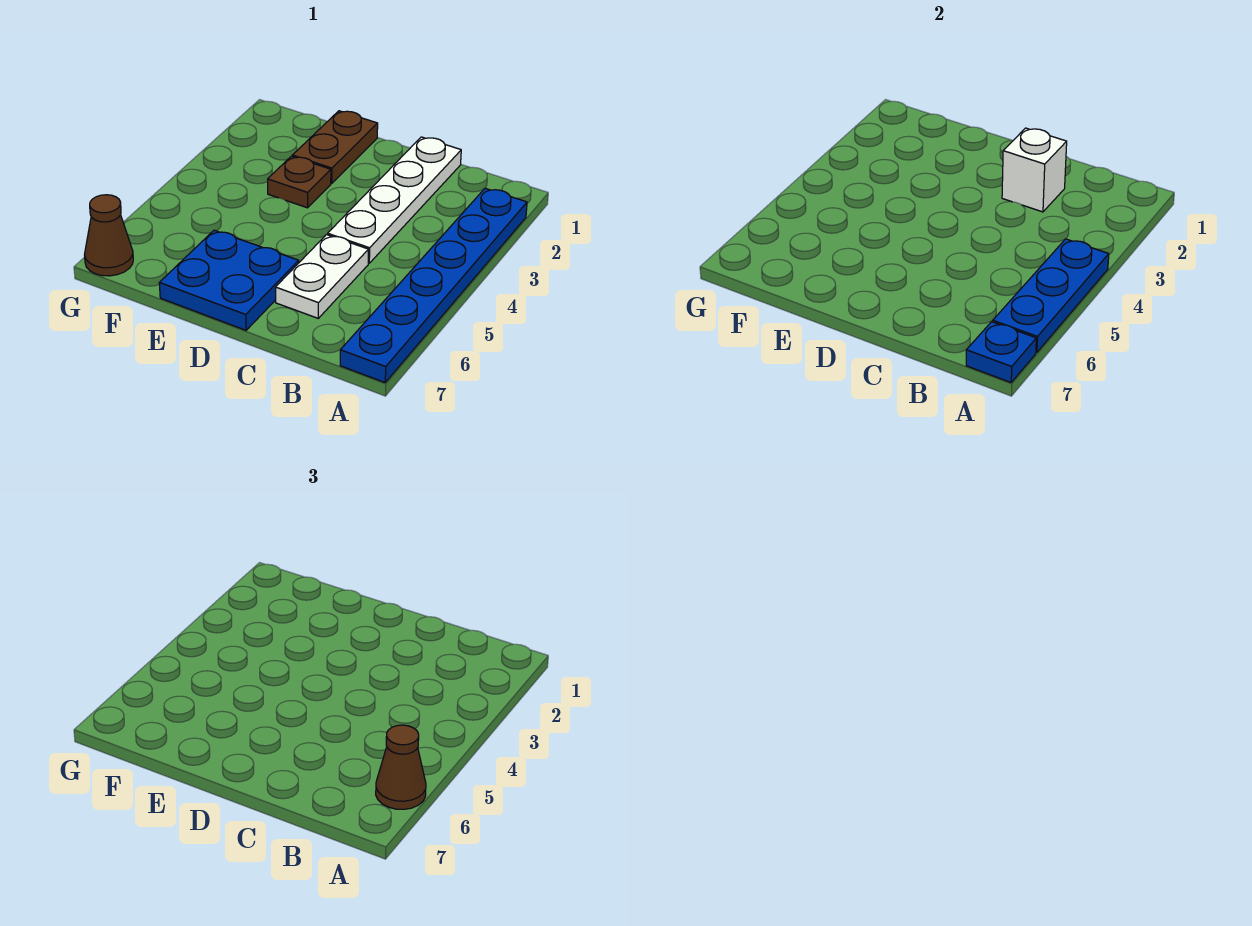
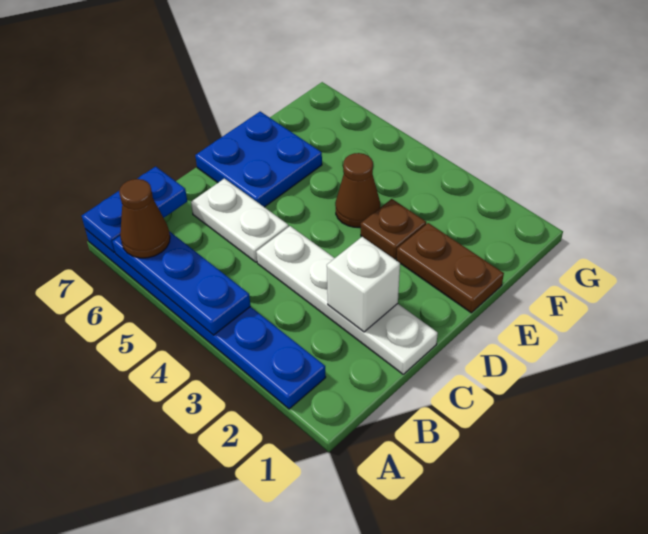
blue 1x1 plate [966,322,1036,382] -> blue 1x2 plate [82,166,187,252]
brown 1x1 cone [84,195,133,276] -> brown 1x1 cone moved to [335,153,380,227]

